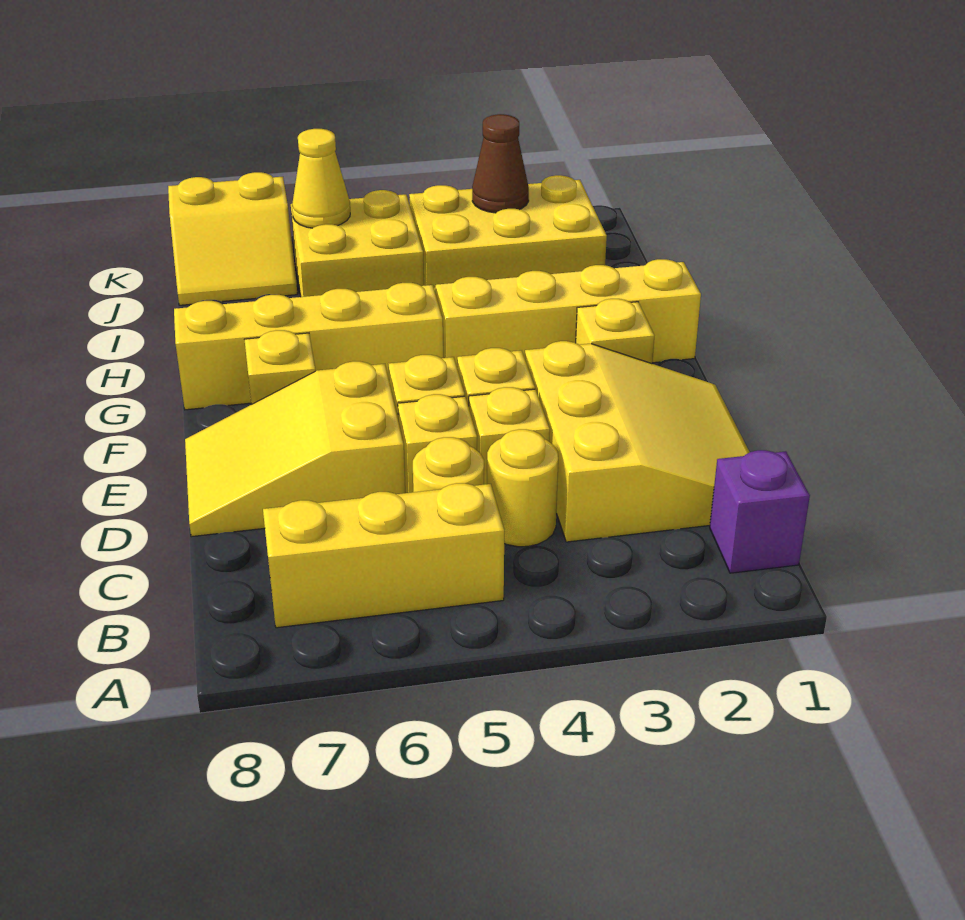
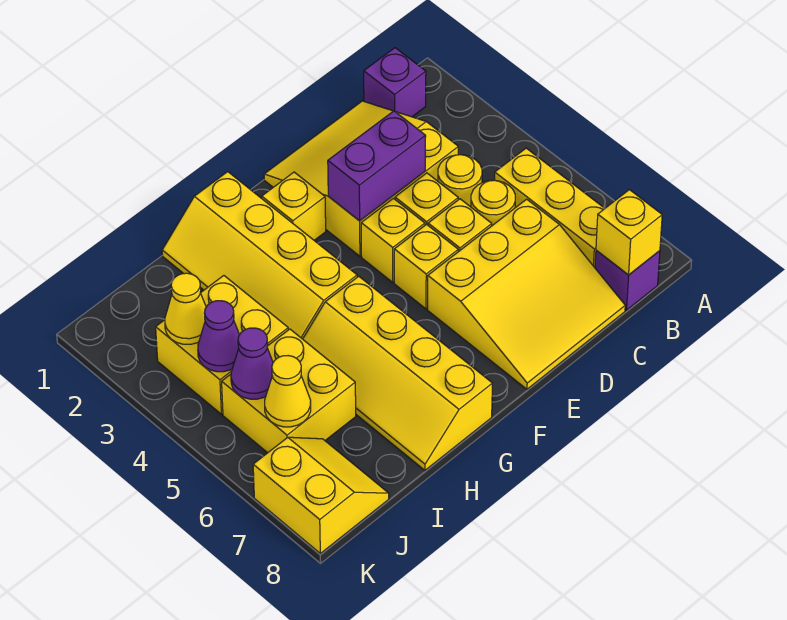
none -> purple 1x1 brick [595,250,660,310]
none -> purple 1x2 brick [328,111,426,221]
yellow 2x3 slope [185,361,405,537] -> yellow 3x3 slope [428,199,625,389]
yellow 1x1 brick [244,330,315,404] -> yellow 1x1 brick moved to [596,190,662,275]
yellow 2x3 brick [409,175,607,288] -> yellow 2x2 brick [156,276,288,414]
brown 1x1 cone [472,114,529,213] -> yellow 1x1 cone [165,273,206,344]
none -> purple 1x1 cone [198,301,240,372]
none -> purple 1x1 cone [231,328,273,399]

